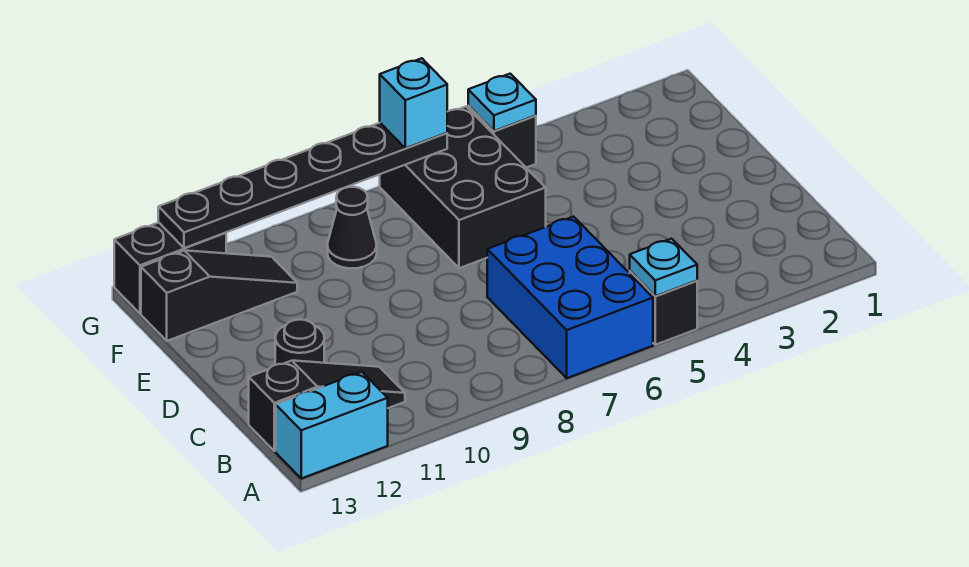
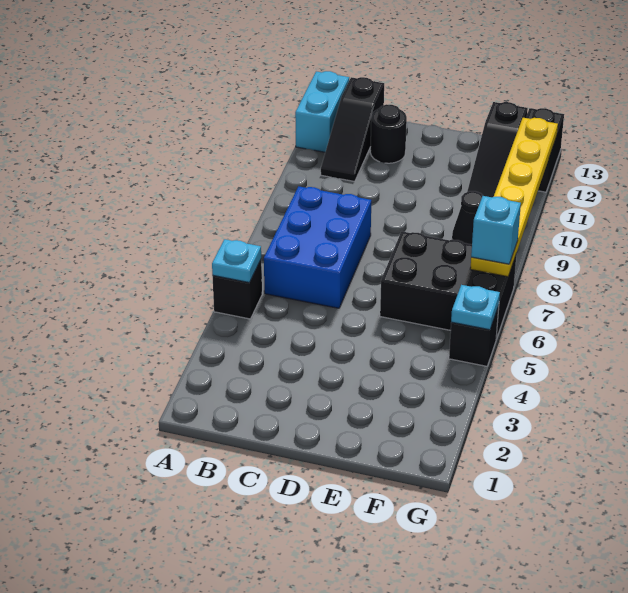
blue 2x3 brick [487,217,653,378] -> blue 2x3 brick turned to [264,186,371,308]
black 1x6 plate [158,123,447,248] -> yellow 1x6 plate [470,118,558,277]

